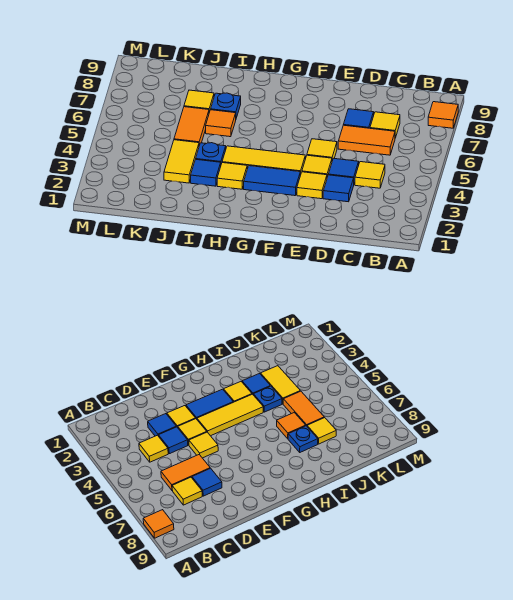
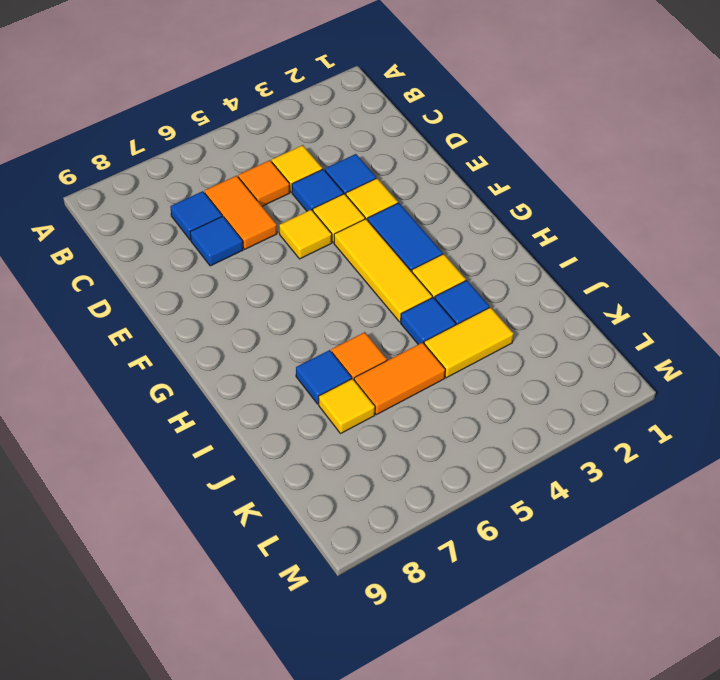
orange 1x1 tile [428,102,458,128] -> orange 1x1 tile moved to [238,160,290,206]
yellow 1x1 tile [370,112,400,138] -> blue 1x1 tile [170,191,222,240]
blue 1x1 plate [196,143,226,164] -> blue 1x1 tile [401,297,456,344]
blue 1x1 plate [211,93,241,118] -> blue 1x1 tile [296,350,352,404]

